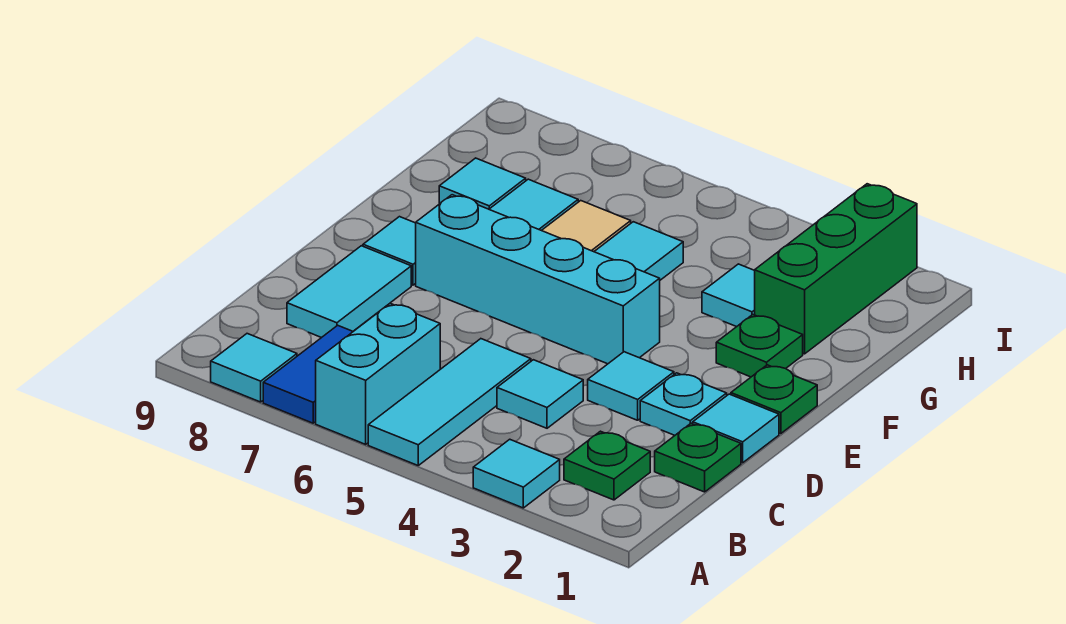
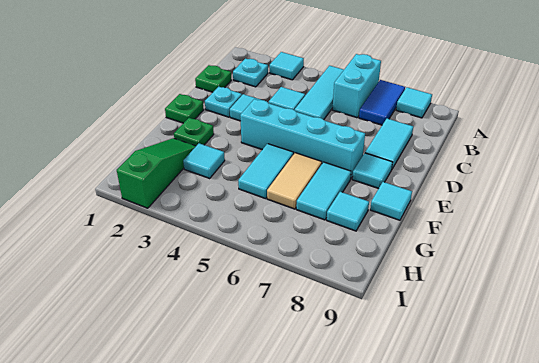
green 1x1 plate [564,431,650,500] -> cyan 1x1 plate [233,59,268,87]
cyan 1x1 tile [693,394,779,463] -> cyan 1x1 tile moved to [370,182,412,220]
green 1x3 brick [755,184,917,354] -> green 1x3 slope [117,138,196,208]

